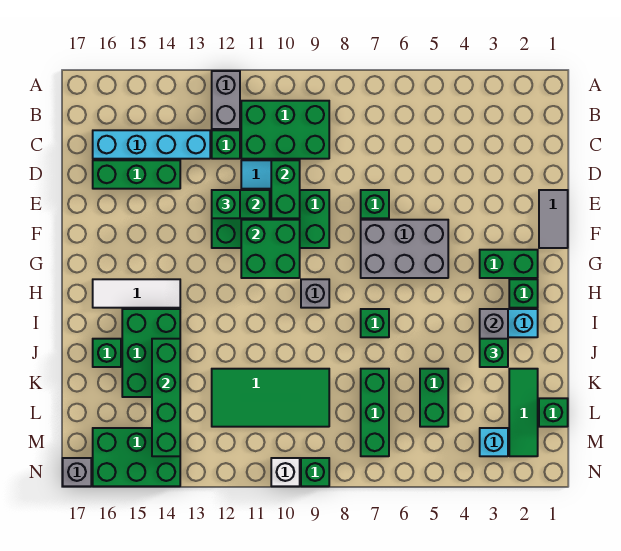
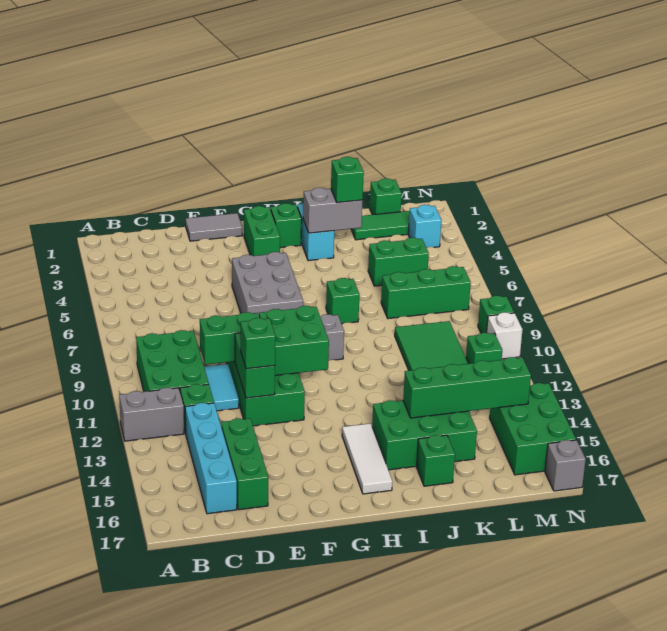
green 1x1 brick [361,190,389,218] -> green 1x1 brick moved to [466,333,502,364]

